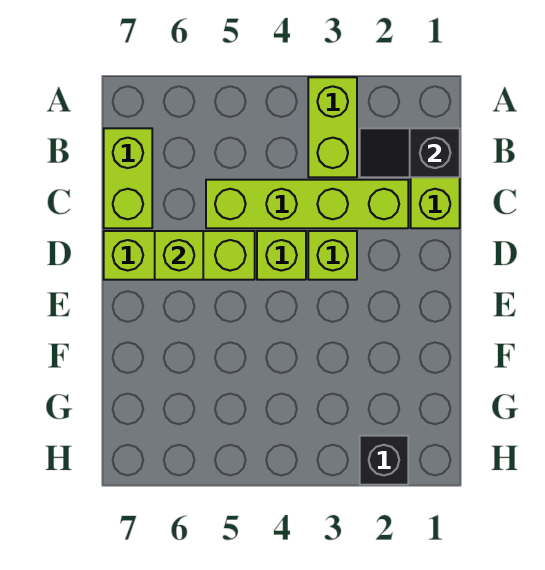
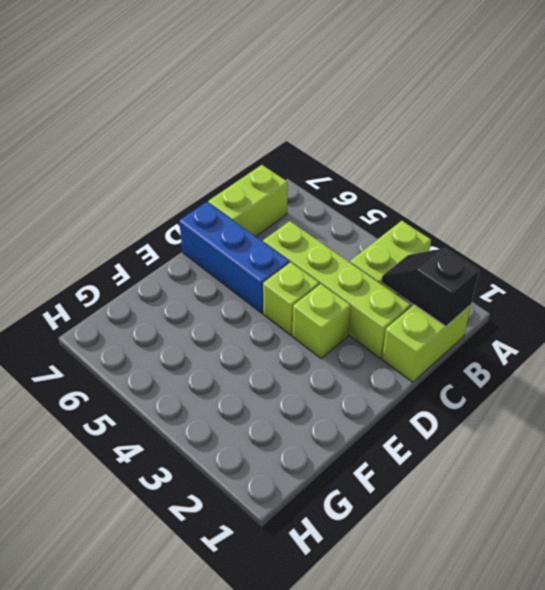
lime 1x3 brick [104,231,255,280] -> blue 1x3 brick [179,202,289,313]
lime 1x1 brick [155,231,203,280] -> none
black 1x1 brick [360,436,408,485] -> none

